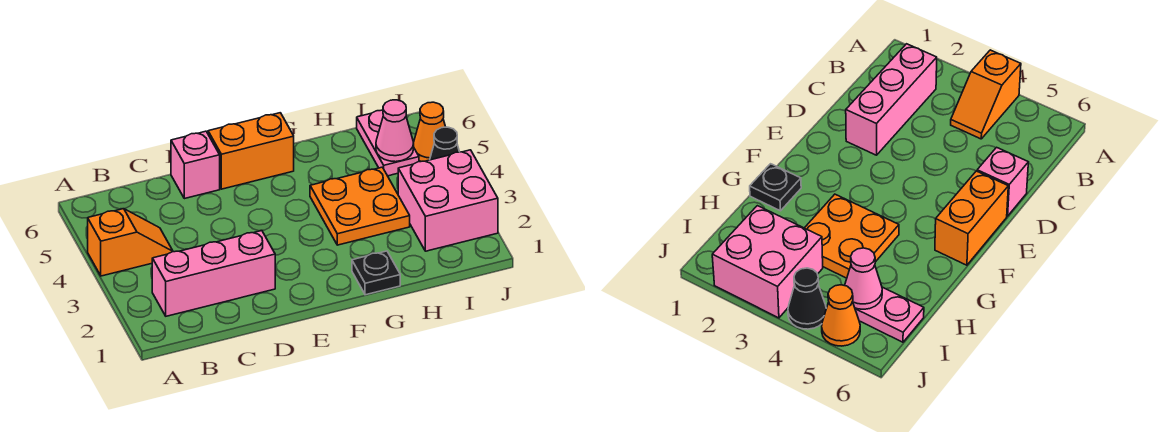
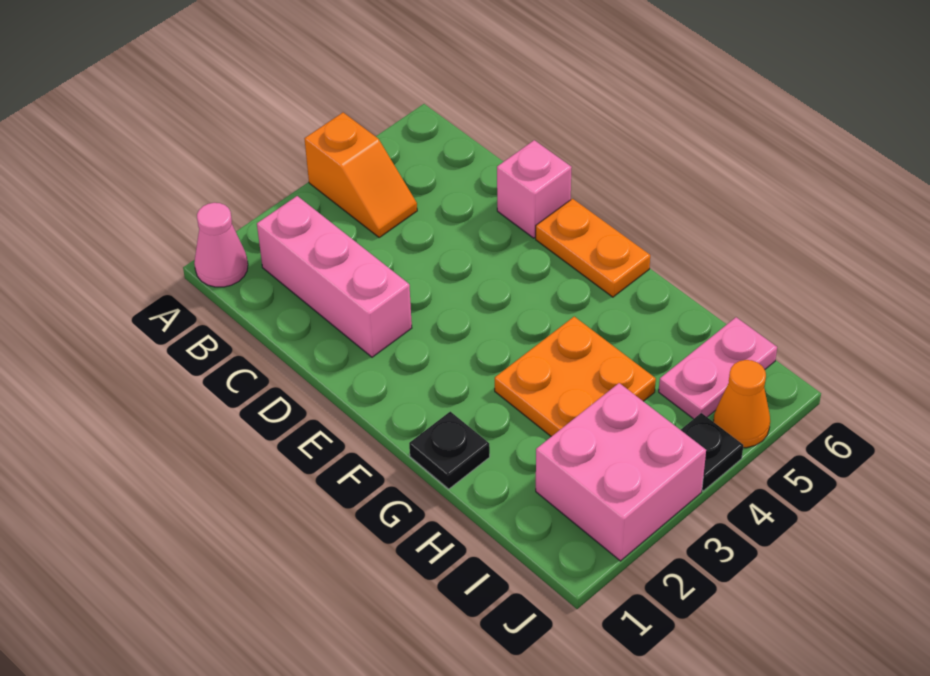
orange 1x2 brick [208,113,294,189] -> orange 1x2 plate [536,199,650,297]
pink 1x1 cone [376,100,414,162] -> pink 1x1 cone moved to [194,203,248,287]
black 1x1 cone [430,127,459,160] -> black 1x1 plate [681,413,743,491]

